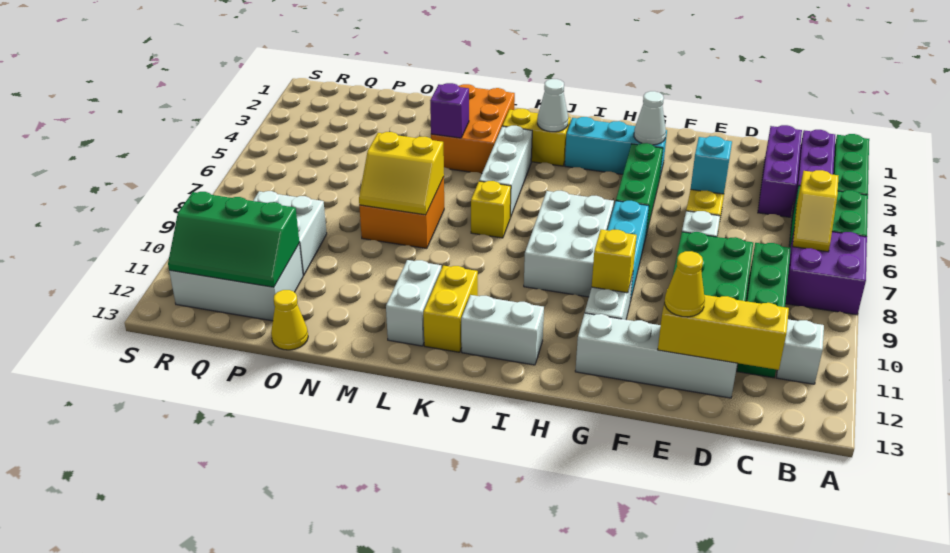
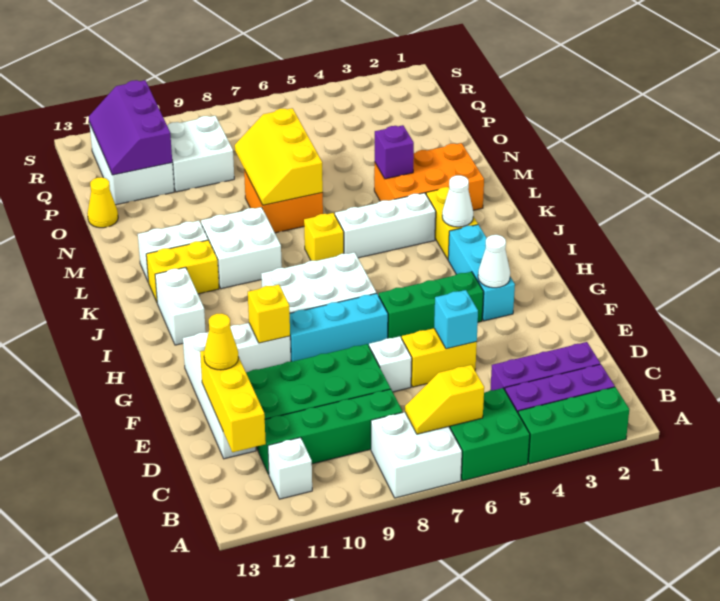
purple 2x2 brick [785,232,867,315] -> white 2x2 brick [371,412,462,498]
none -> white 2x2 brick [201,207,282,289]
yellow 2x2 slope [359,132,444,215] -> yellow 2x3 slope [235,108,323,205]
green 2x3 slope [168,192,299,287] -> purple 2x3 slope [89,80,172,175]

